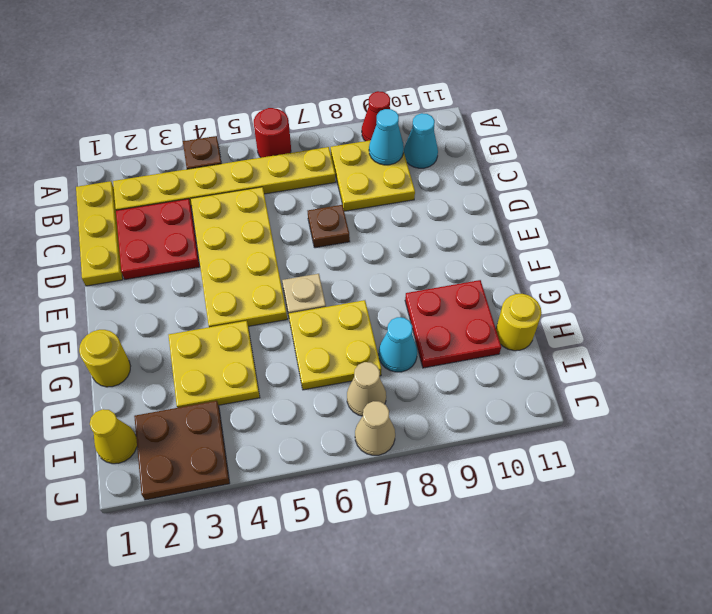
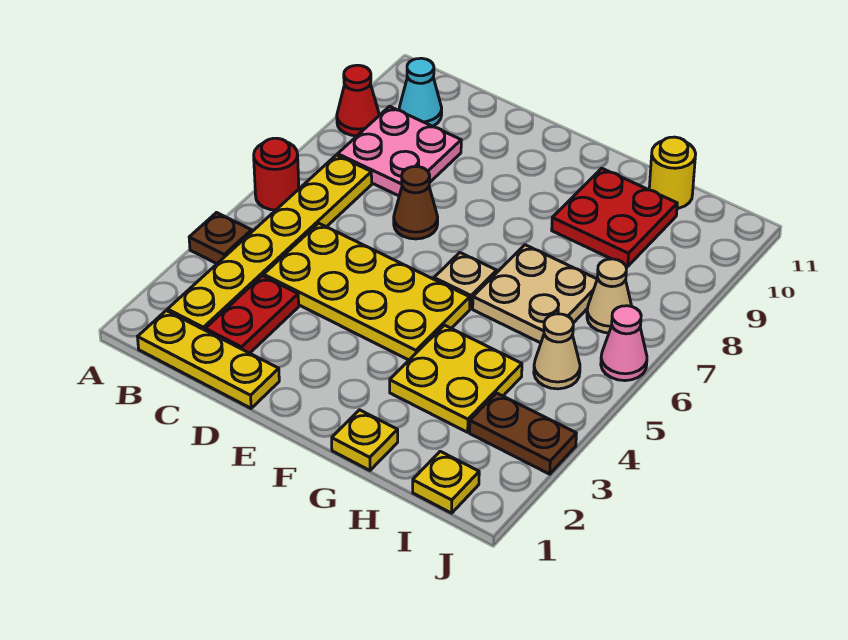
yellow 2x2 plate [331,140,415,211] -> pink 2x2 plate [338,106,461,196]
cyan 1x1 cone [369,109,404,165] -> none
red 2x2 plate [116,199,199,279] -> red 1x2 plate [205,276,299,353]
brown 1x1 plate [308,205,350,248] -> brown 1x1 cone [394,167,438,239]
yellow 1x1 round brick [79,330,131,387] -> yellow 1x1 plate [332,410,398,470]
yellow 2x2 plate [289,300,381,390] -> tan 2x2 plate [473,245,597,343]
cyan 1x1 cone [379,317,417,372] -> none
yellow 1x1 cone [90,409,137,464] -> yellow 1x1 plate [413,451,479,513]
brown 2x2 plate [134,401,230,500] -> brown 1x2 plate [470,393,576,474]
none -> pink 1x1 cone [601,306,647,381]
tan 1x1 cone [355,401,395,455] -> tan 1x1 cone moved to [534,314,580,389]

